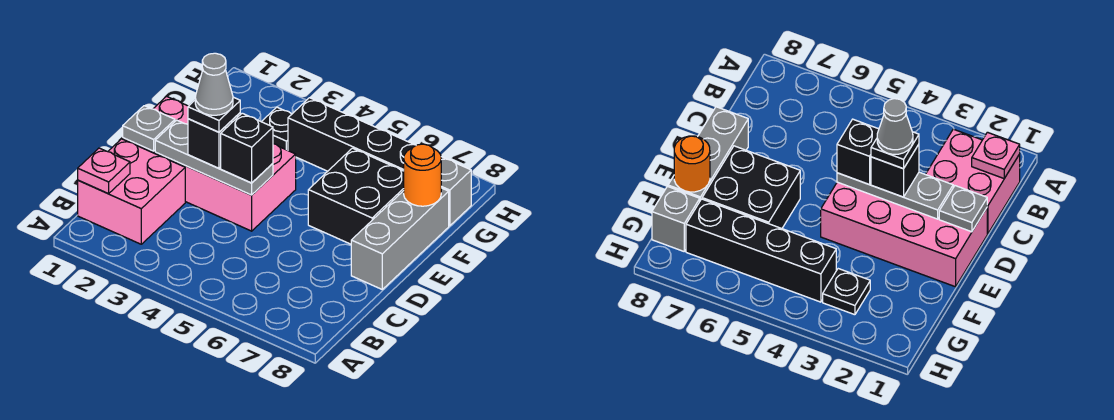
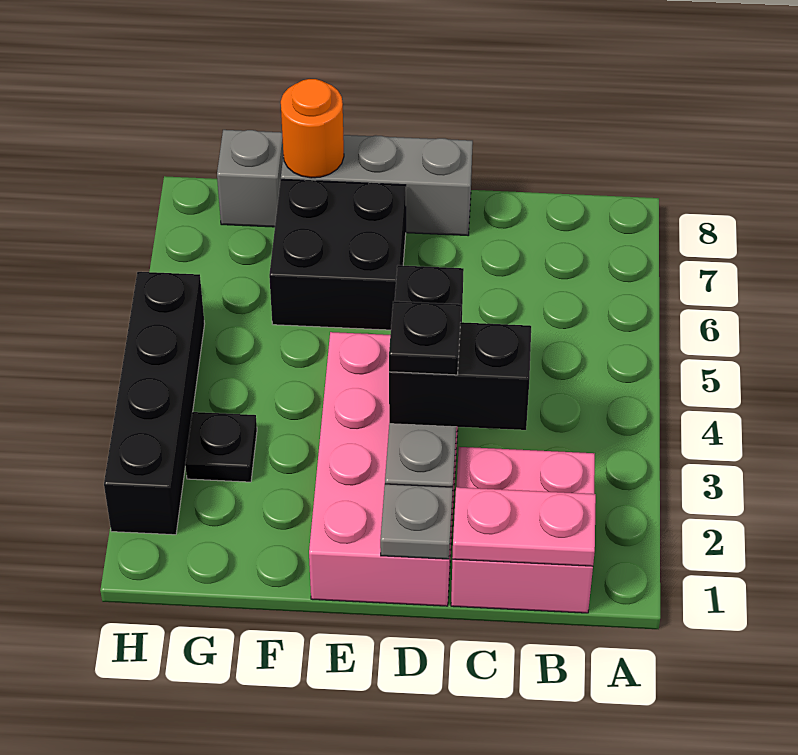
pink 1x1 plate [78,148,130,194] -> pink 1x2 plate [452,487,596,566]
black 1x1 brick [188,113,240,168] -> black 1x2 brick [389,322,531,430]
grey 1x1 cone [195,53,233,115] -> none
black 1x4 brick [288,98,416,171] -> black 1x4 brick moved to [104,272,205,535]

